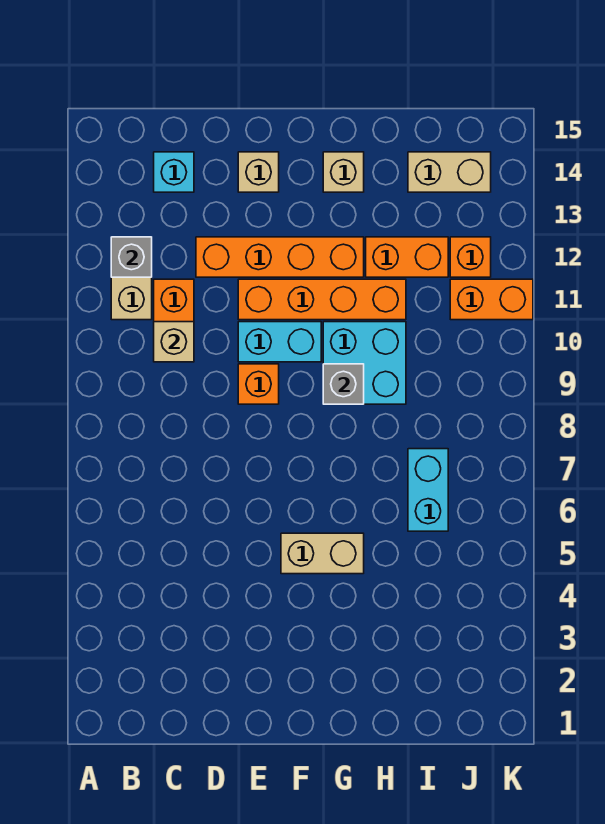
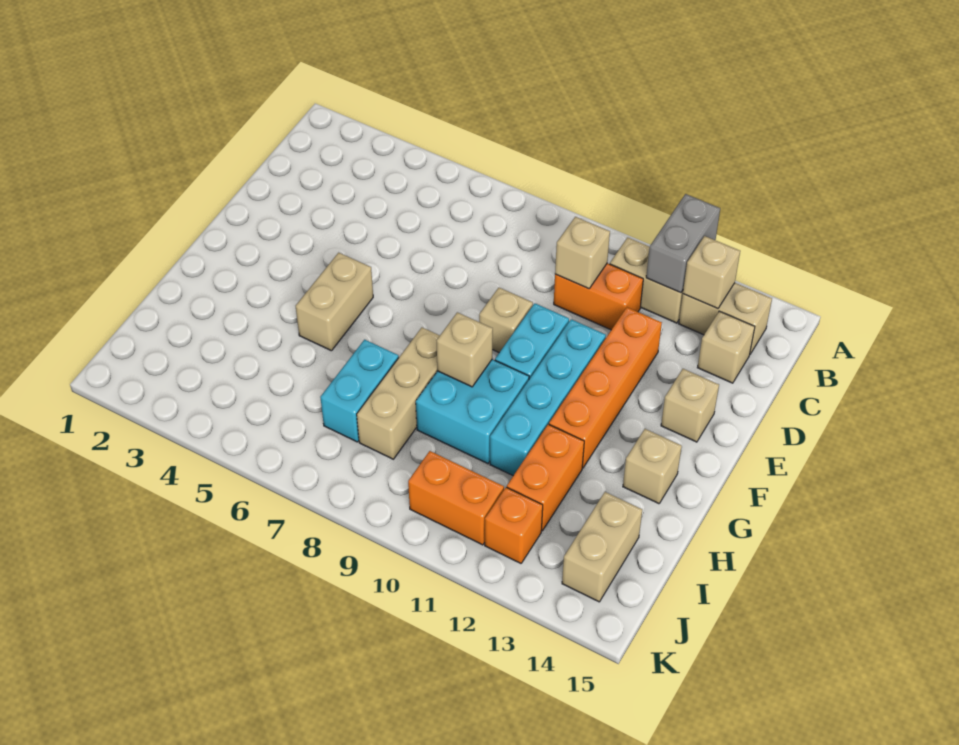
grey 1x1 brick [111,237,152,277] -> grey 1x2 brick [646,194,720,293]
none -> tan 1x2 brick [679,283,772,354]
none -> tan 1x1 brick [683,236,740,309]
cyan 1x1 brick [154,152,194,192] -> tan 1x1 brick [697,311,755,383]
orange 1x1 brick [238,364,279,404] -> tan 1x1 brick [479,288,533,352]
orange 1x4 brick [238,279,406,320] -> cyan 1x4 brick [490,319,606,476]
none -> tan 1x3 brick [357,328,440,459]
grey 1x1 brick [323,364,364,404] -> tan 1x1 brick [437,312,493,387]
cyan 1x2 brick [408,449,448,531] -> cyan 1x2 brick turned to [320,340,399,442]
orange 1x2 brick [450,279,533,320] -> orange 1x2 brick turned to [408,451,504,545]

